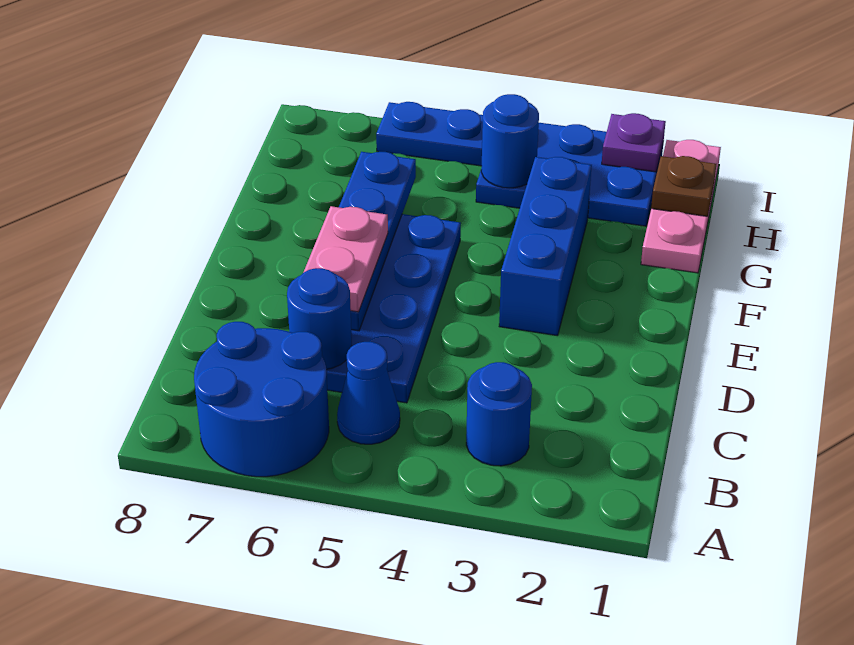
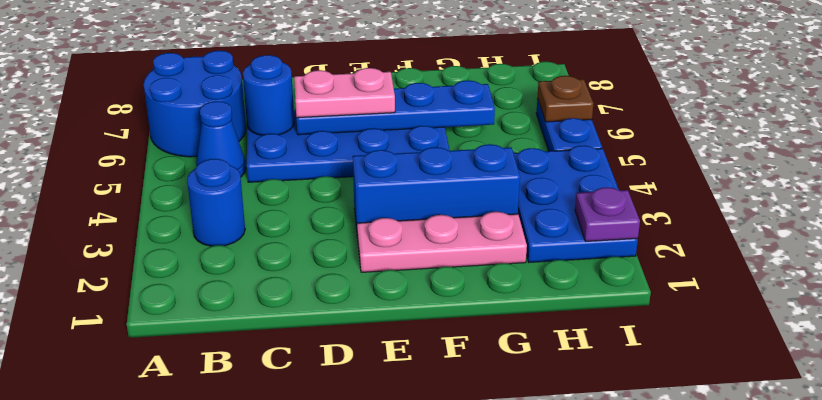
pink 1x3 plate [641,140,721,273] -> pink 1x3 plate moved to [357,212,527,272]
brown 1x1 plate [651,156,716,216] -> brown 1x1 plate moved to [538,76,593,122]
blue 1x1 round brick [481,94,539,188] -> none

